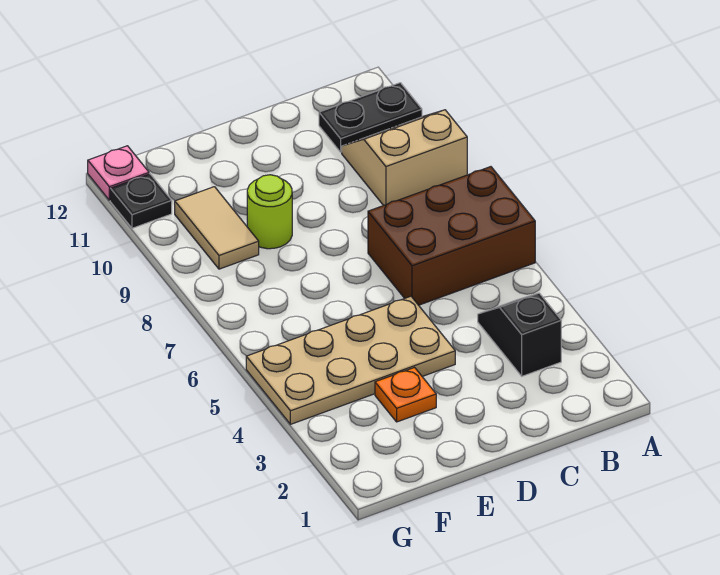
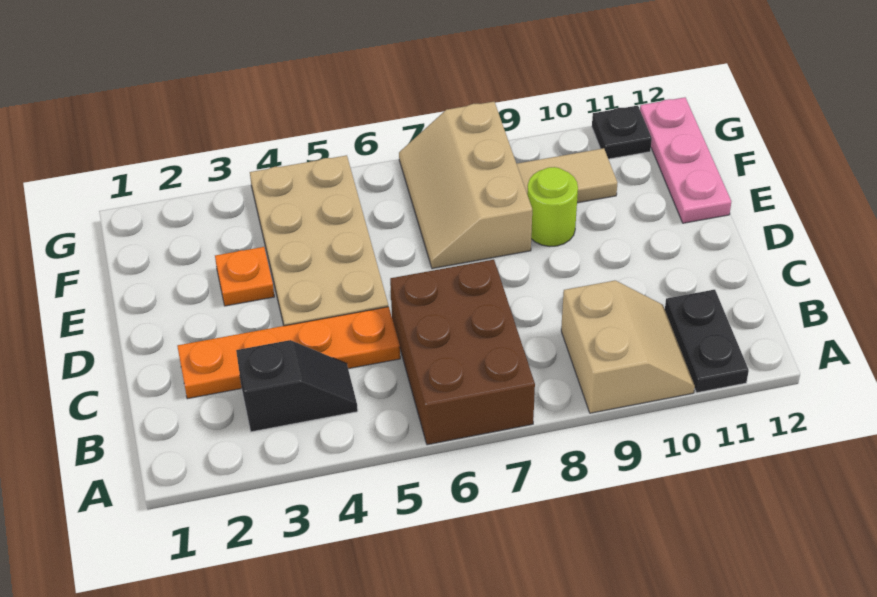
none -> orange 1x4 plate [177,307,400,399]
none -> tan 2x3 slope [399,102,532,269]
pink 1x1 plate [88,146,149,200] -> pink 1x3 plate [640,97,731,223]

